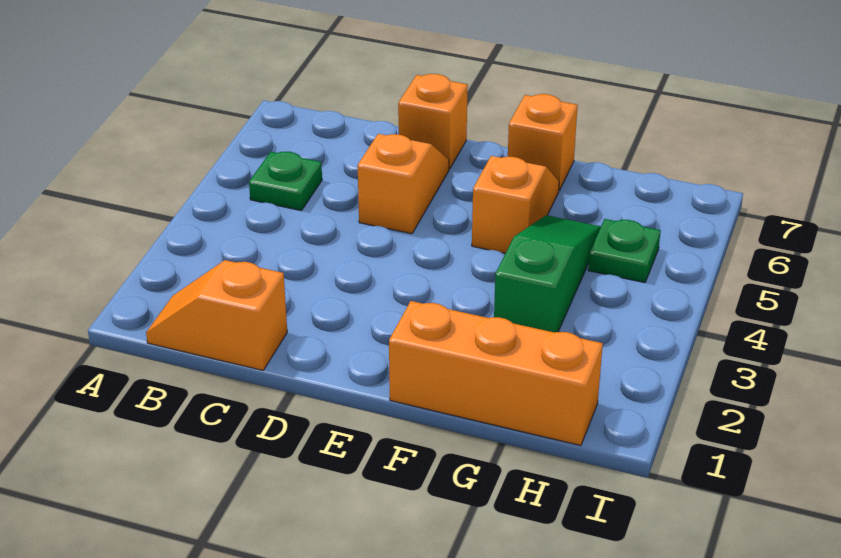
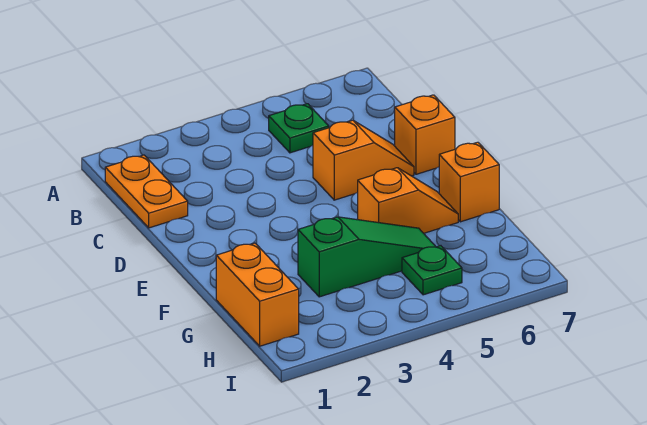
orange 1x2 slope [146,260,287,370] -> orange 1x2 plate [105,155,188,228]
orange 1x3 brick [389,301,603,446] -> orange 1x2 brick [216,243,299,346]

